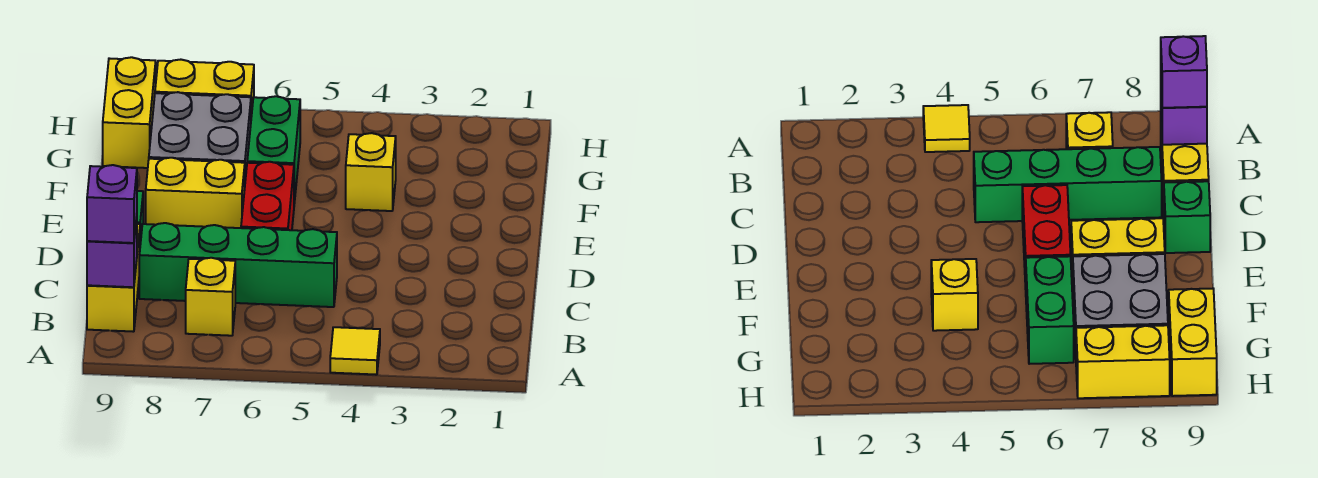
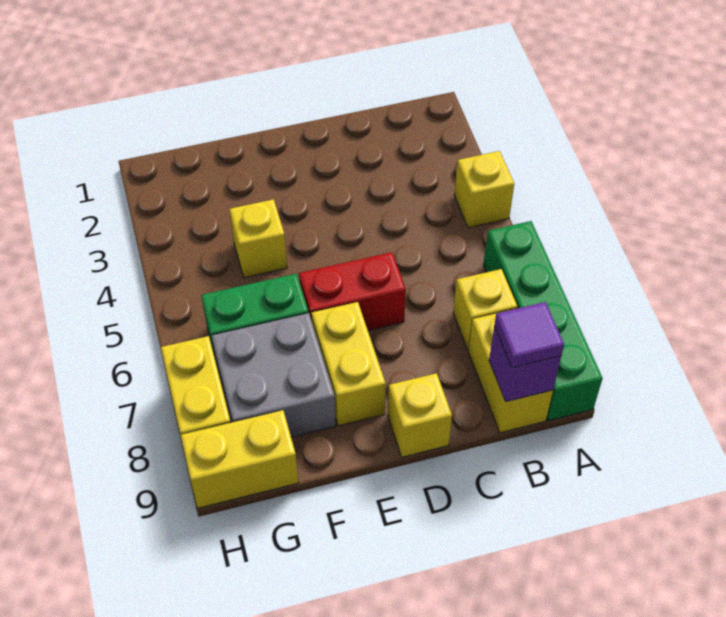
yellow 1x1 tile [330,327,380,375] -> yellow 1x1 brick [454,151,514,228]
yellow 1x2 brick [87,224,140,332] -> yellow 1x2 brick turned to [468,314,553,433]
purple 1x1 brick [87,165,137,243] -> purple 1x1 tile [494,302,564,368]
green 1x4 brick [139,223,337,307] -> green 1x4 brick moved to [483,221,603,421]
green 1x1 brick [1164,181,1210,253] -> yellow 1x1 brick [388,373,452,457]

